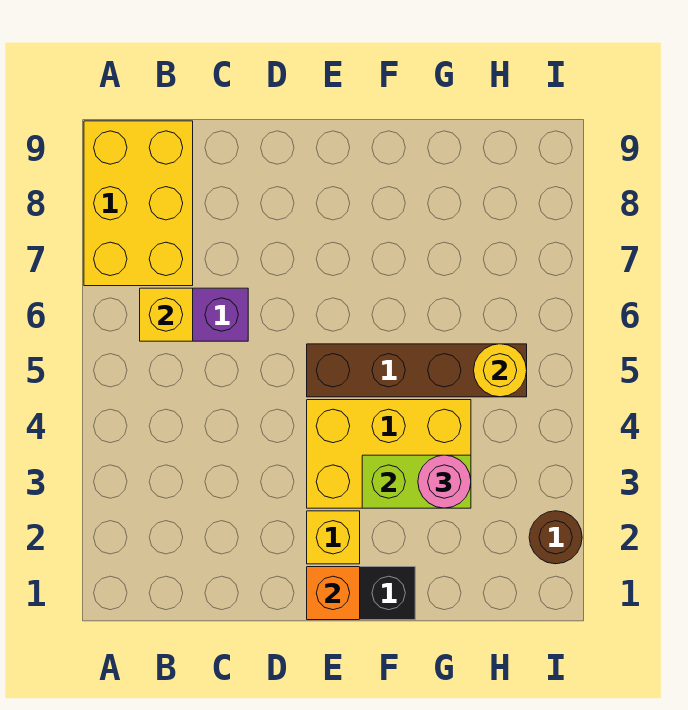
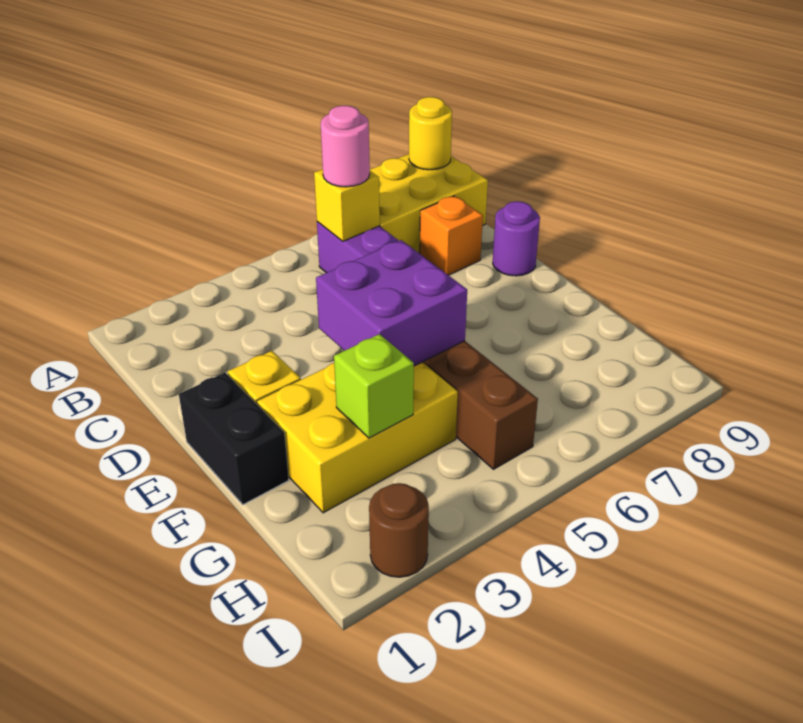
none -> purple 1x1 round brick [493,201,540,276]
orange 1x1 brick [307,567,360,620] -> orange 1x1 brick moved to [420,196,483,275]
yellow 2x3 brick [307,400,471,508] -> yellow 2x3 brick turned to [257,362,458,513]
none -> purple 2x2 brick [316,240,467,366]
lime 1x2 brick [362,455,471,508] -> lime 1x1 brick [334,334,414,438]
pink 1x1 round brick [418,455,471,508] -> pink 1x1 round brick moved to [321,106,370,187]
yellow 1x1 round brick [474,344,527,397] -> yellow 1x1 round brick moved to [409,97,452,170]

